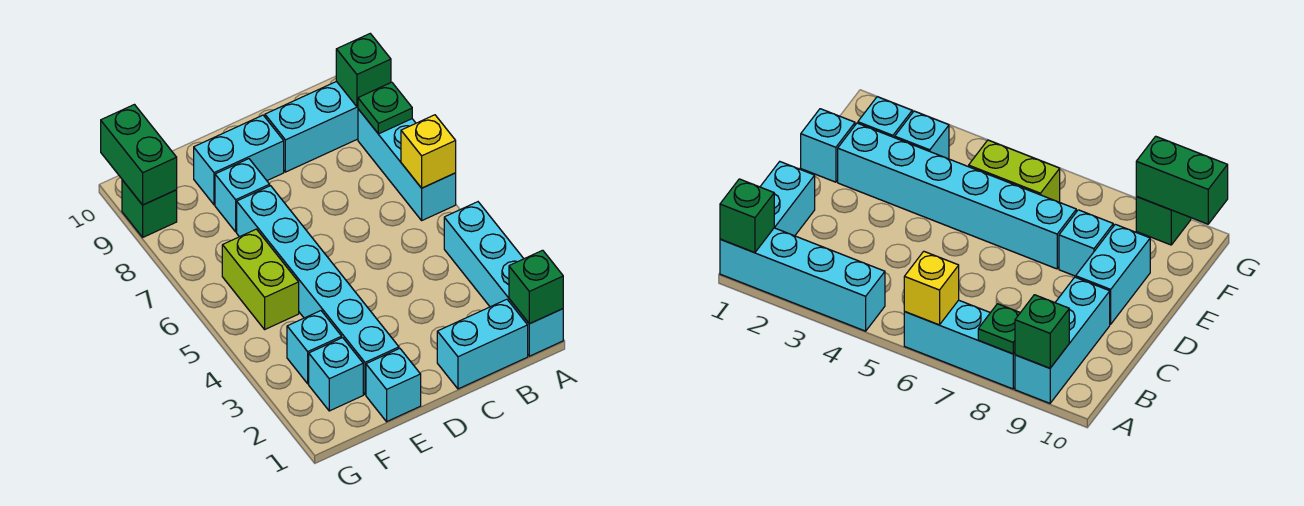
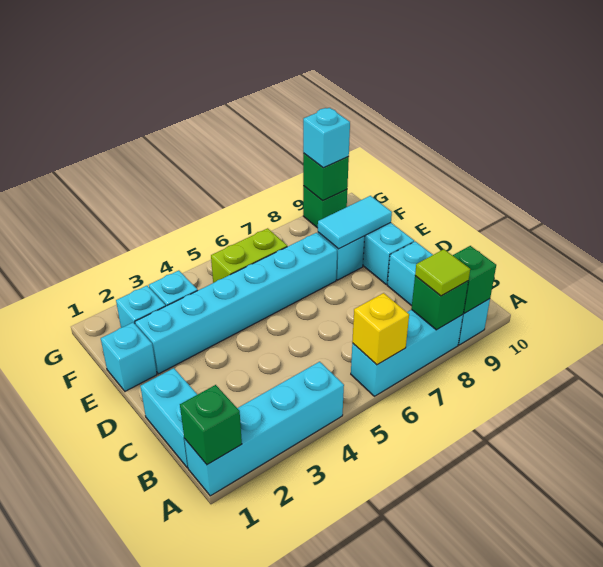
green 1x1 plate [358,82,412,134] -> green 1x1 brick [411,276,468,330]
none -> lime 1x1 tile [415,249,470,296]
none -> cyan 1x2 tile [318,196,392,249]
green 1x2 brick [101,105,177,205] -> green 1x1 brick [303,153,349,201]
none -> cyan 1x1 brick [303,108,350,168]

